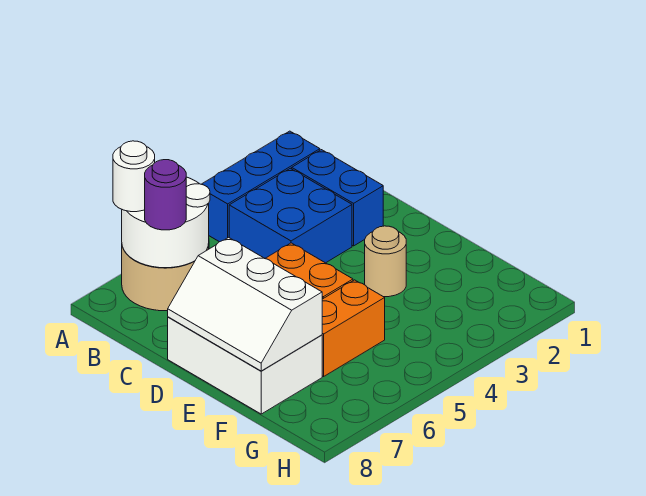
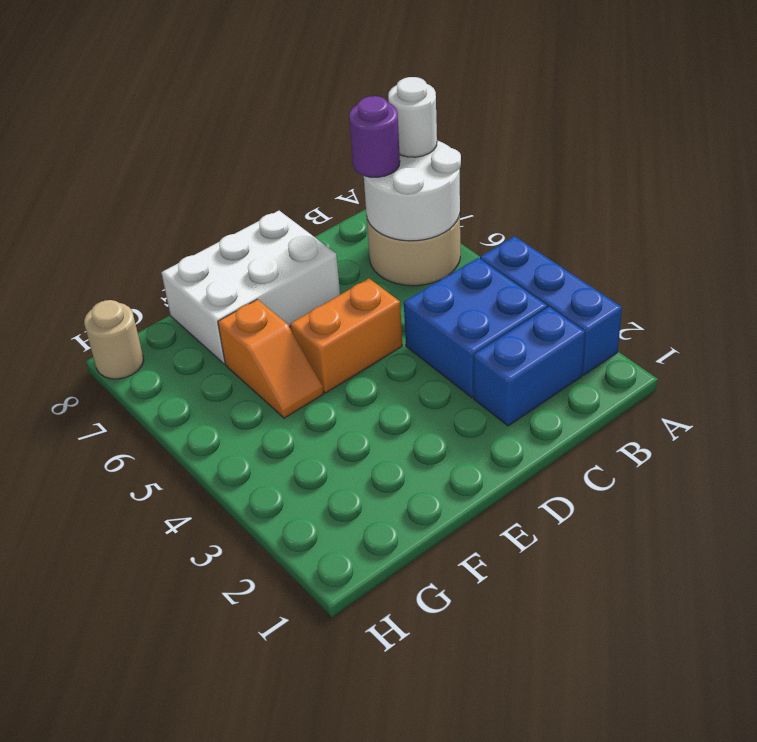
white 2x3 slope [168,237,322,371] -> none
tan 1x1 round brick [365,226,406,297] -> tan 1x1 round brick moved to [84,300,144,379]
orange 1x2 brick [322,280,385,376] -> orange 1x2 slope [218,299,323,418]

